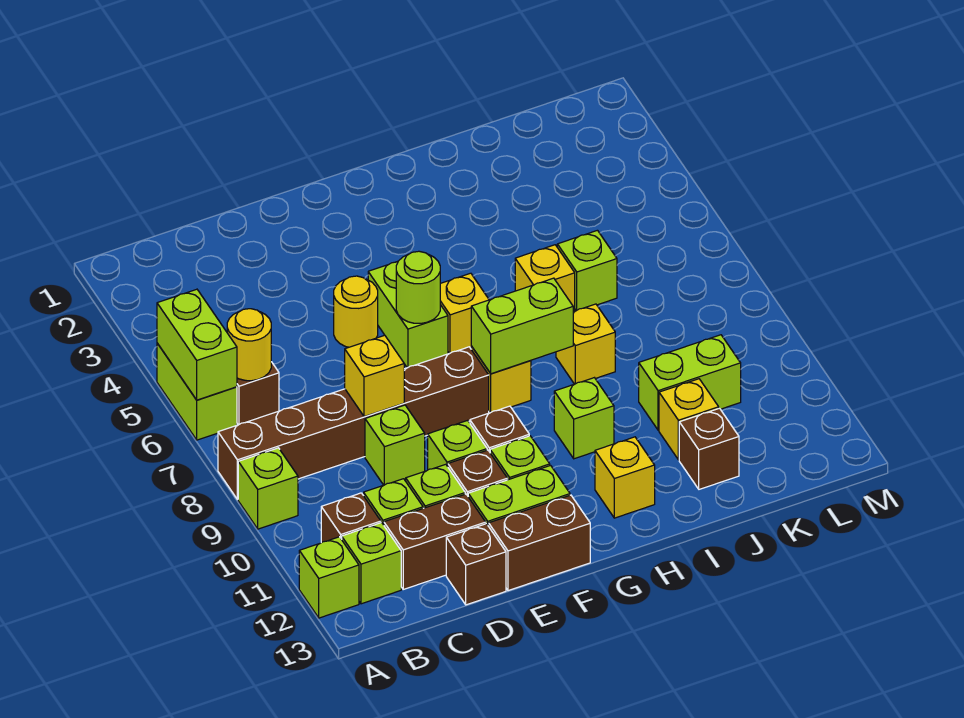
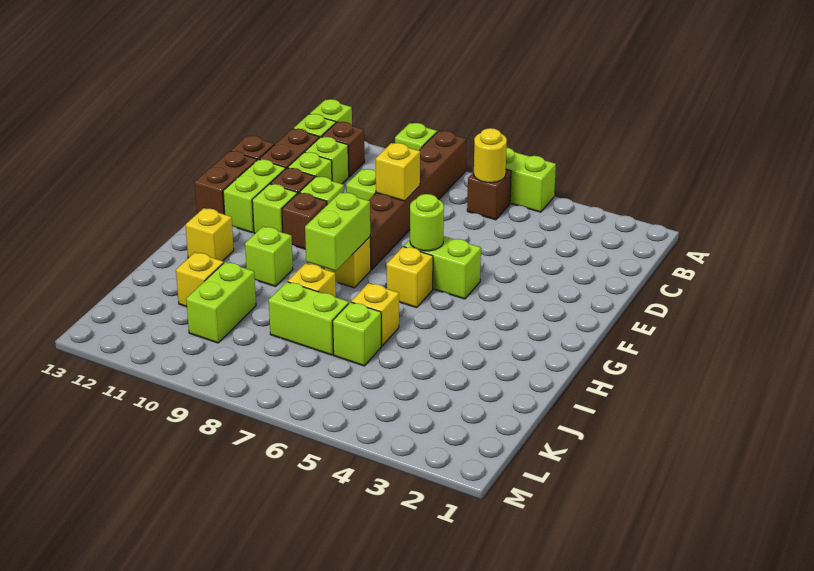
lime 1x2 brick [157,289,237,400] -> lime 1x2 brick moved to [269,282,349,355]
yellow 1x1 round brick [334,276,378,347] -> none
brown 1x1 brick [679,408,739,489] -> none

